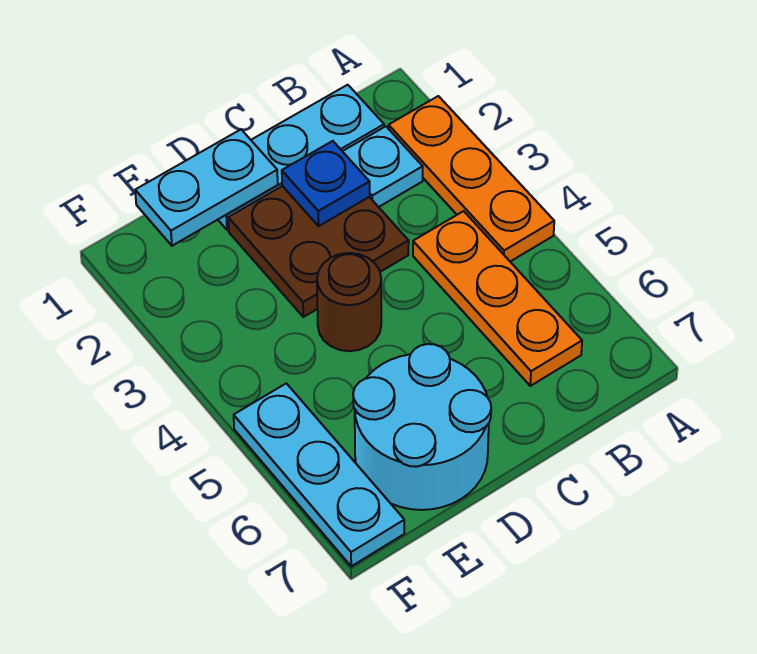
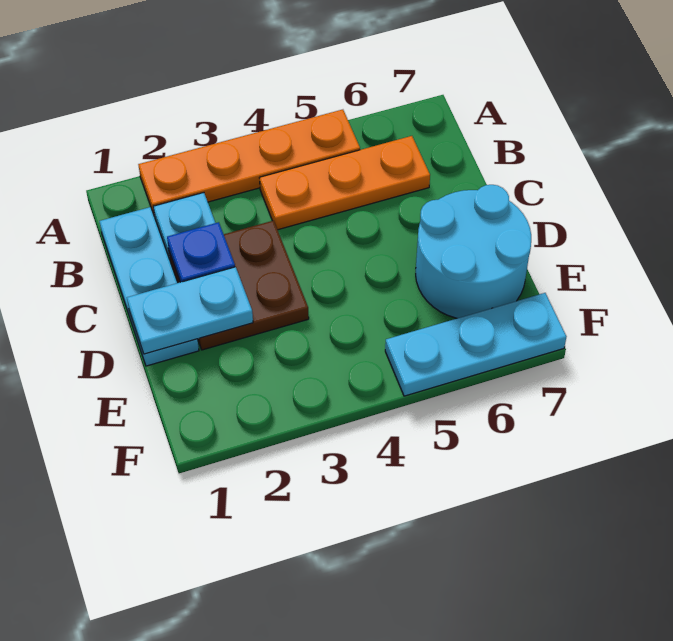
orange 1x3 plate [389,96,554,262] -> orange 1x4 plate [138,110,360,216]
cyan 1x2 plate [135,130,278,246] -> cyan 1x2 plate turned to [127,267,253,354]
brown 1x1 round brick [317,253,381,351] -> none

